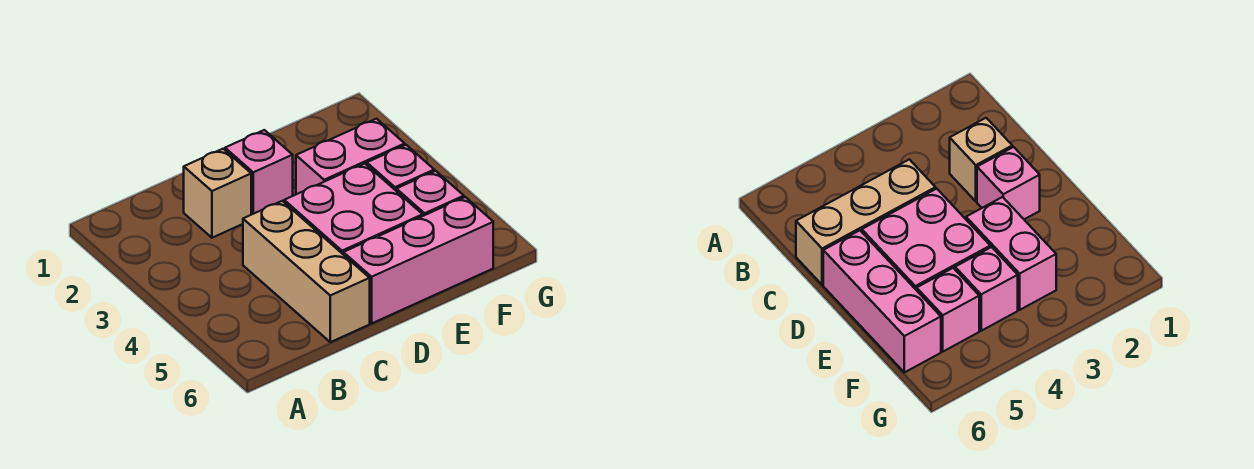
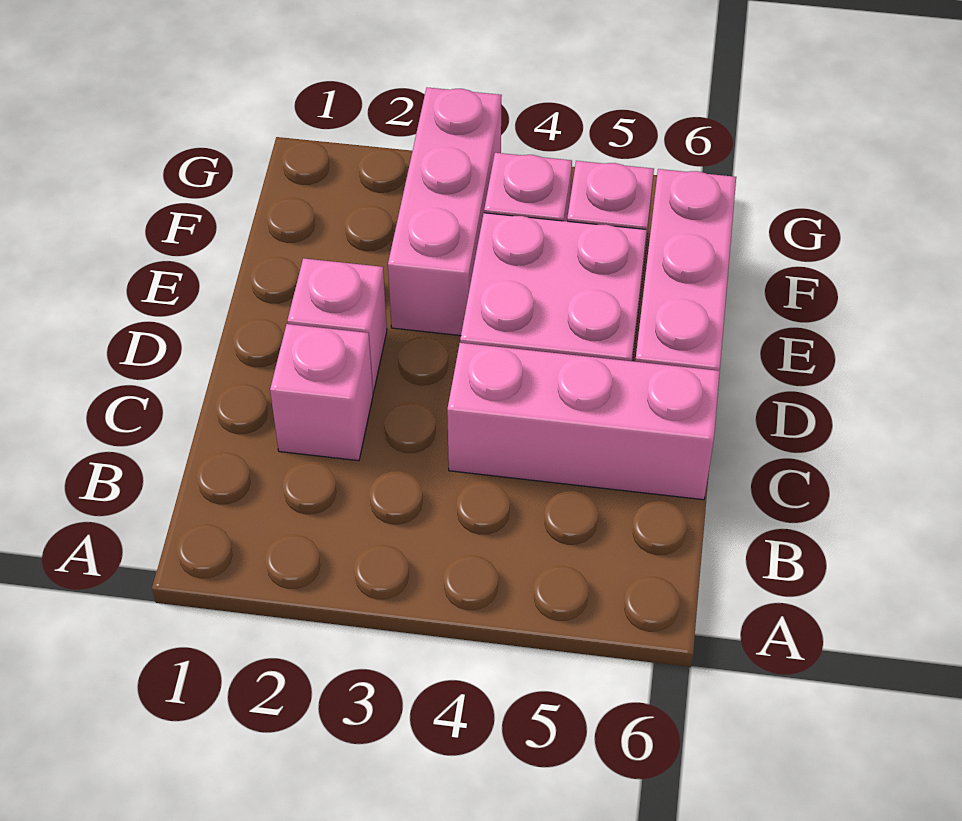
tan 1x1 brick [184,149,251,238] -> pink 1x1 brick [270,324,373,461]
tan 1x3 brick [243,201,370,342] -> pink 1x3 brick [447,343,720,500]
pink 1x2 brick [296,119,405,194] -> pink 1x3 brick [388,88,502,336]

